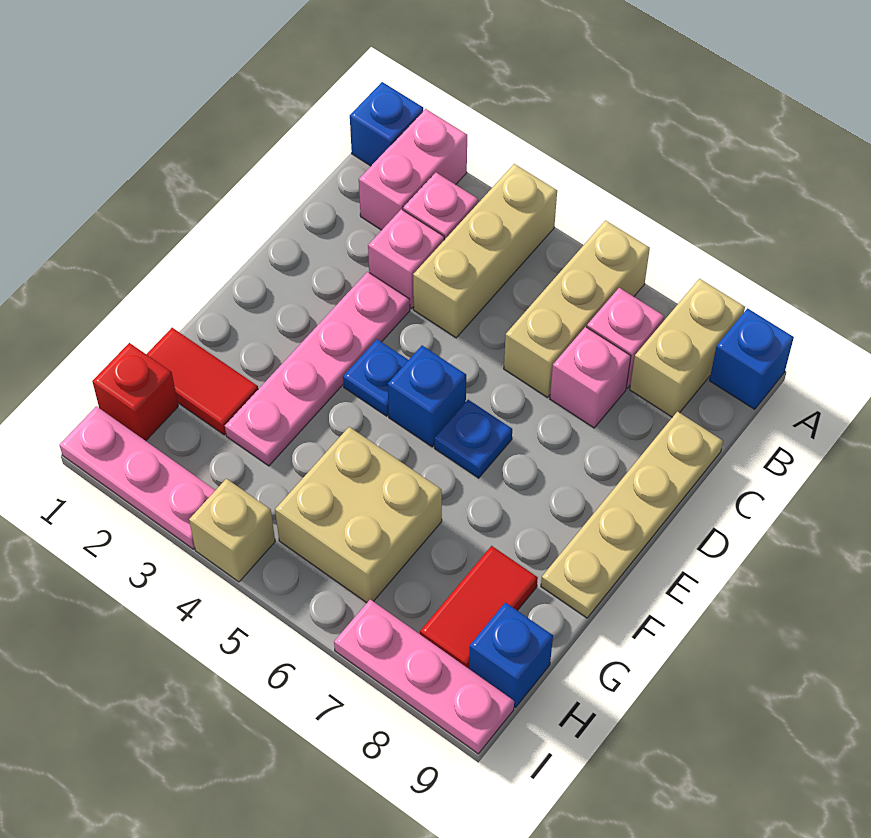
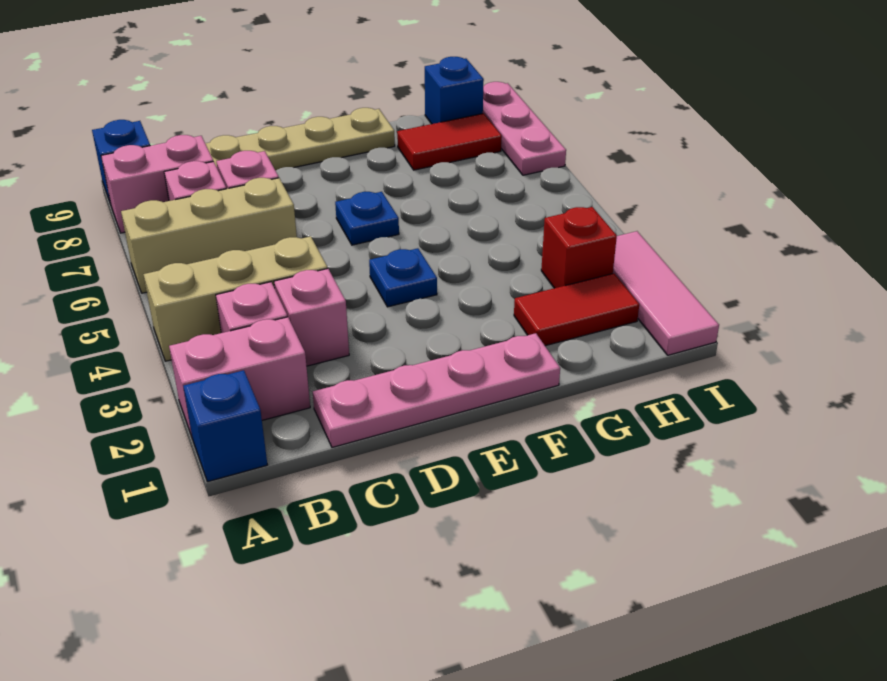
tan 1x2 brick [630,279,745,417] -> pink 1x2 brick [101,135,213,233]
pink 1x4 plate [225,272,410,466] -> pink 1x4 plate moved to [313,333,560,447]
blue 1x1 brick [388,346,466,447] -> none
red 1x2 tile [146,328,258,435] -> red 1x2 tile turned to [514,273,639,346]
tan 2x2 brick [275,427,442,603] -> none
red 1x1 brick [92,343,178,441] -> red 1x1 brick moved to [541,207,617,288]
pink 1x3 plate [60,406,215,549] -> pink 1x3 tile [613,231,719,355]
tan 1x1 brick [189,479,275,582] -> none

